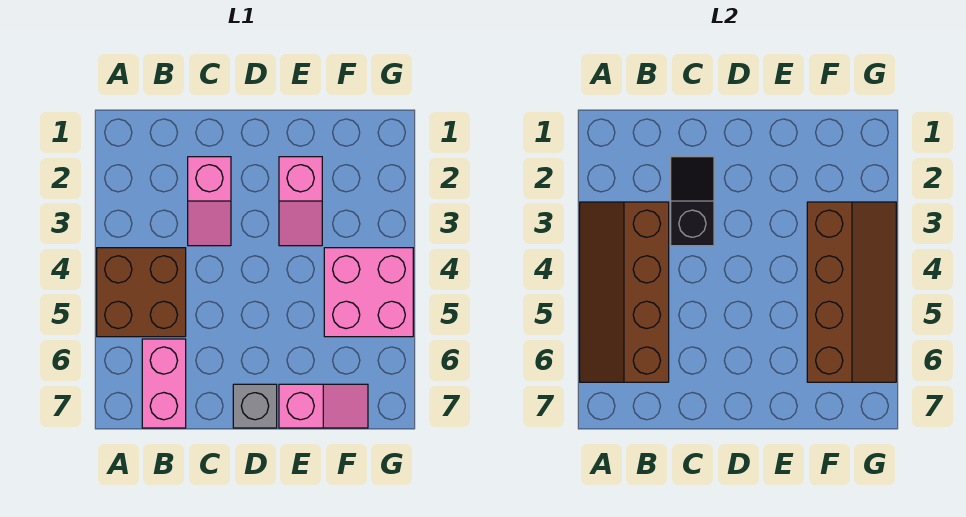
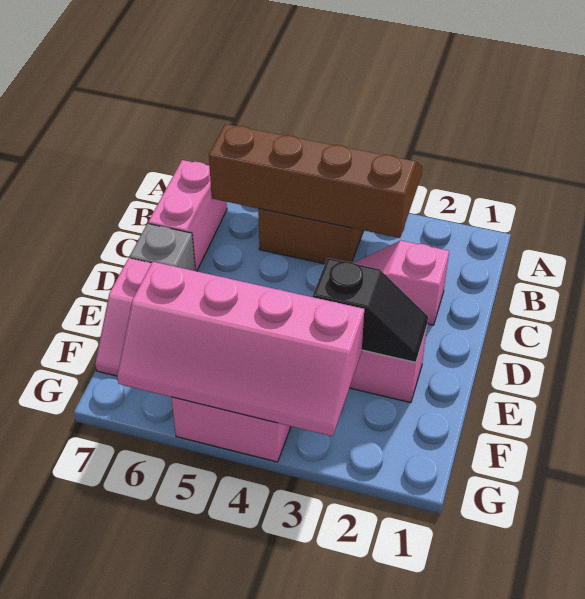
pink 1x2 brick [142,339,186,428] -> pink 1x2 brick turned to [148,160,227,271]
black 1x2 slope [671,157,714,246] -> black 1x2 slope moved to [313,258,428,362]
brown 2x4 slope [807,202,896,382] -> pink 2x4 slope [117,262,364,436]

